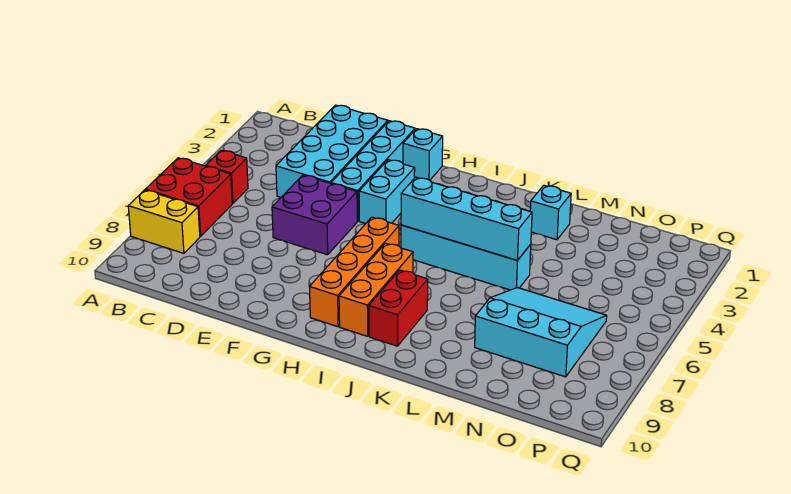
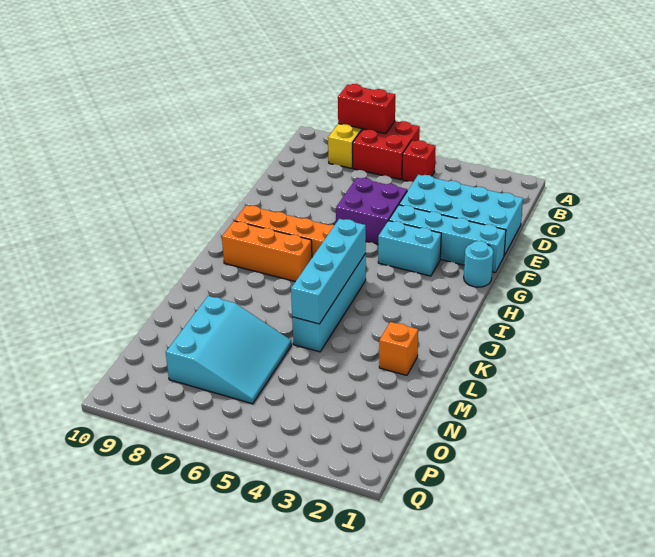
cyan 1x1 brick [403,129,443,180] -> cyan 1x1 round brick [464,241,493,287]
red 1x2 brick [369,270,428,346] -> red 1x2 brick moved to [338,84,395,134]
cyan 1x1 brick [530,185,571,240] -> orange 1x1 brick [379,322,418,375]

